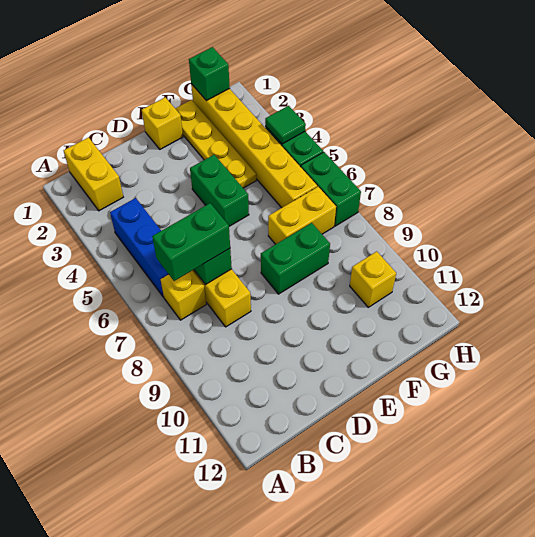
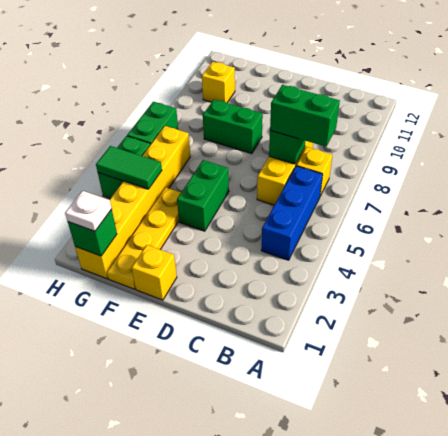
yellow 1x2 brick [64,137,123,211] -> none
yellow 1x2 brick [268,187,336,244] -> none
none -> white 1x1 plate [65,191,112,231]
green 1x1 tile [265,106,306,144] -> green 1x2 tile [96,146,162,189]

